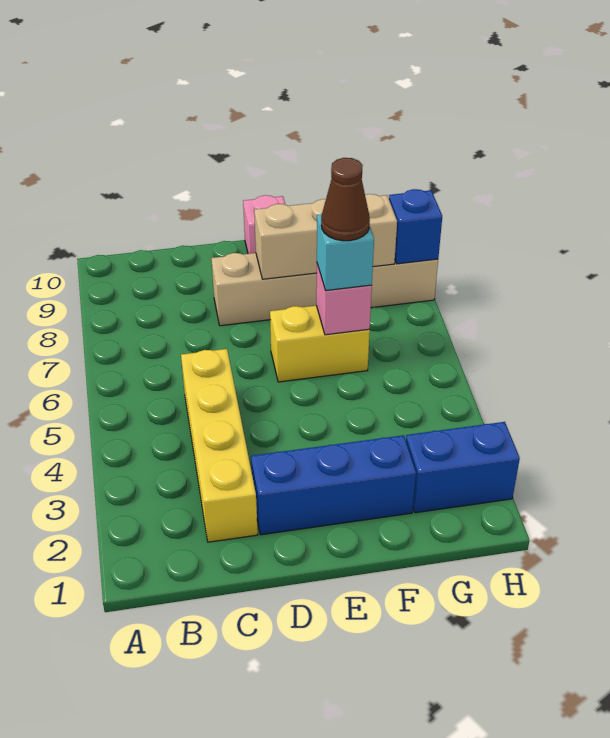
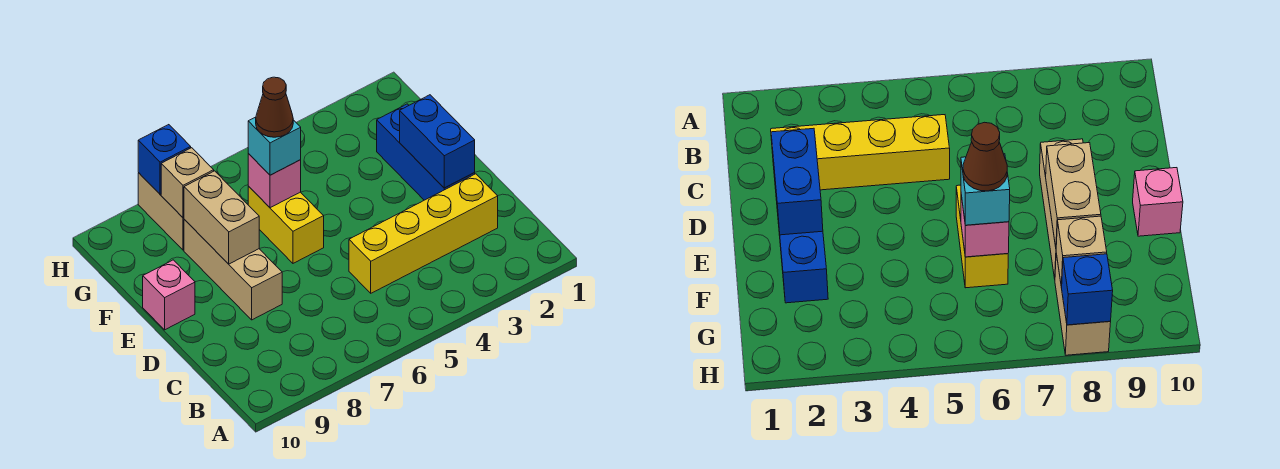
blue 1x2 brick [406,422,520,513] -> blue 1x2 brick moved to [400,95,475,188]

